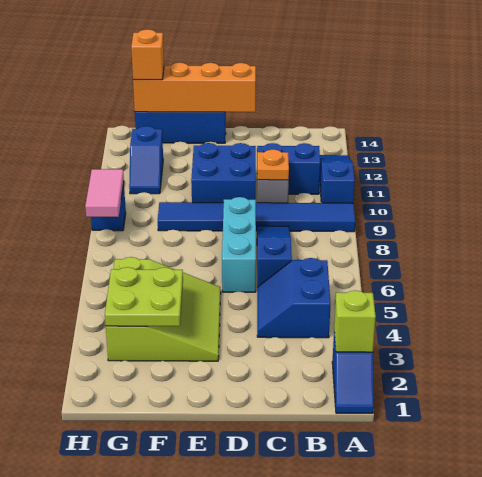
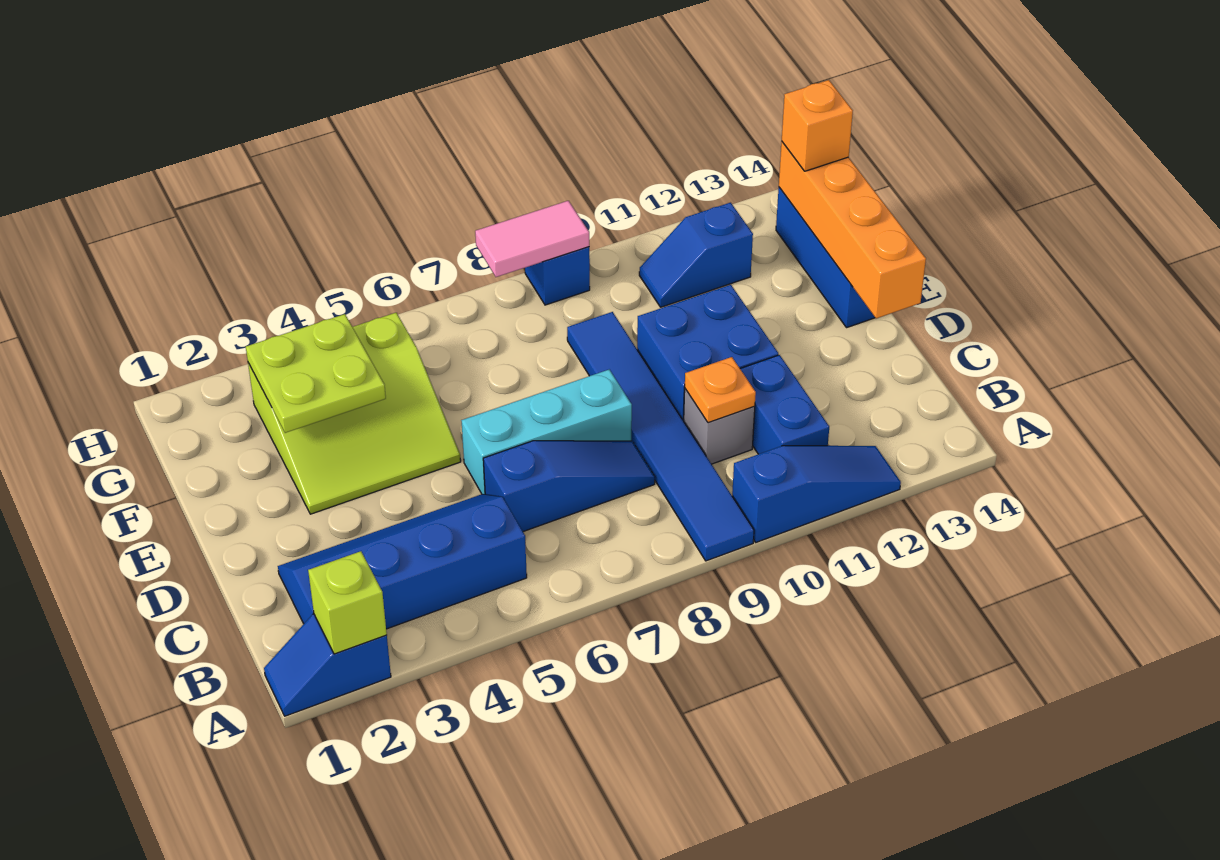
blue 2x2 slope [257,258,330,338] -> blue 2x4 slope [278,494,527,629]

